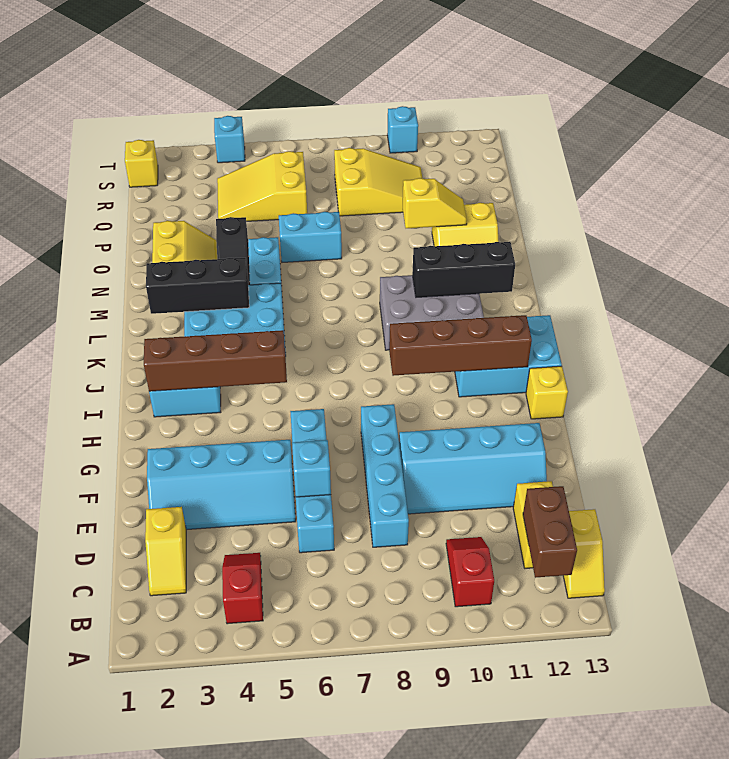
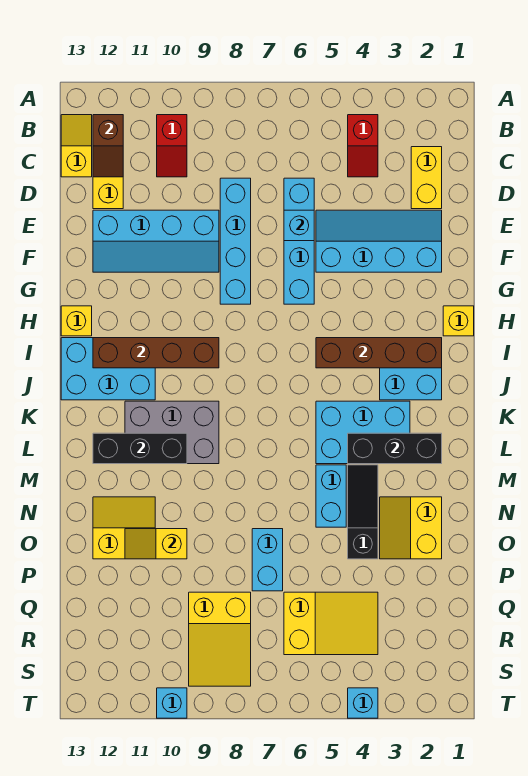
brown 1x2 brick [523,486,577,578] -> brown 1x2 slope [93,115,123,177]
yellow 1x2 slope [145,507,186,596] -> yellow 1x2 brick [411,147,442,209]
cyan 2x4 slope [399,423,547,514] -> cyan 2x4 slope turned to [93,210,219,272]
cyan 1x2 brick [279,212,342,262] -> cyan 1x2 brick turned to [252,529,283,591]
yellow 2x3 slope [334,148,422,216] -> yellow 2x3 slope turned to [189,592,251,686]
yellow 1x1 brick [125,140,158,187] -> yellow 1x1 brick moved to [443,306,474,336]

